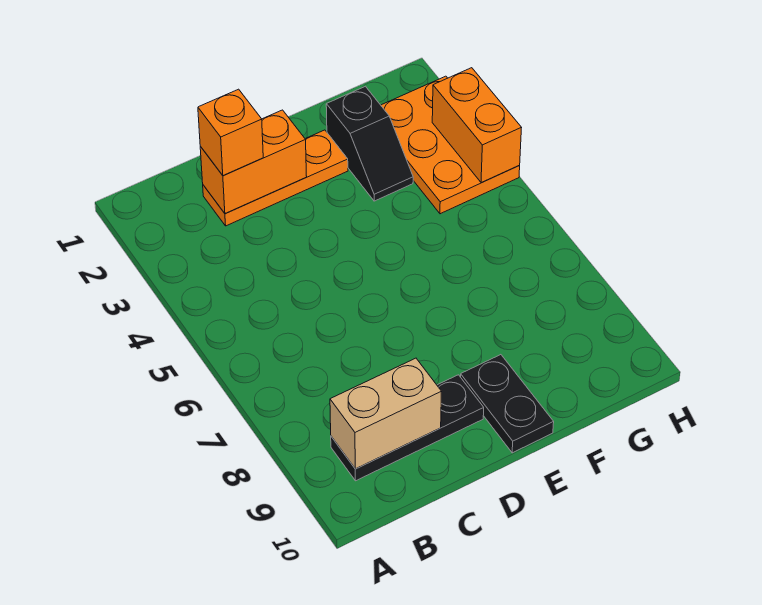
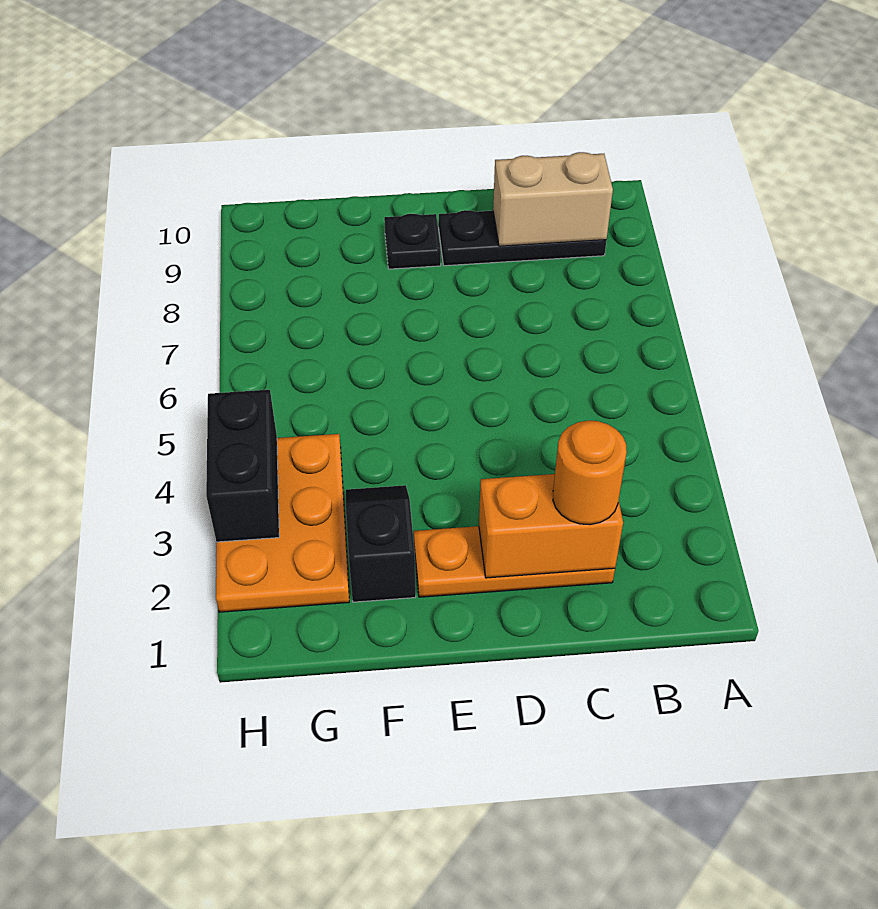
orange 1x1 brick [198,89,263,175] -> orange 1x1 round brick [553,421,627,525]
black 1x2 plate [461,355,554,453] -> black 1x1 plate [384,214,441,269]
orange 1x2 brick [432,68,522,183] -> black 1x2 brick [206,390,279,542]

